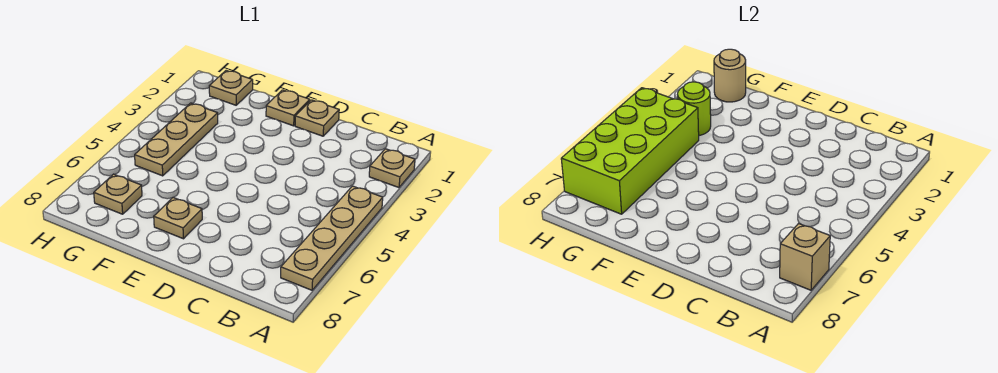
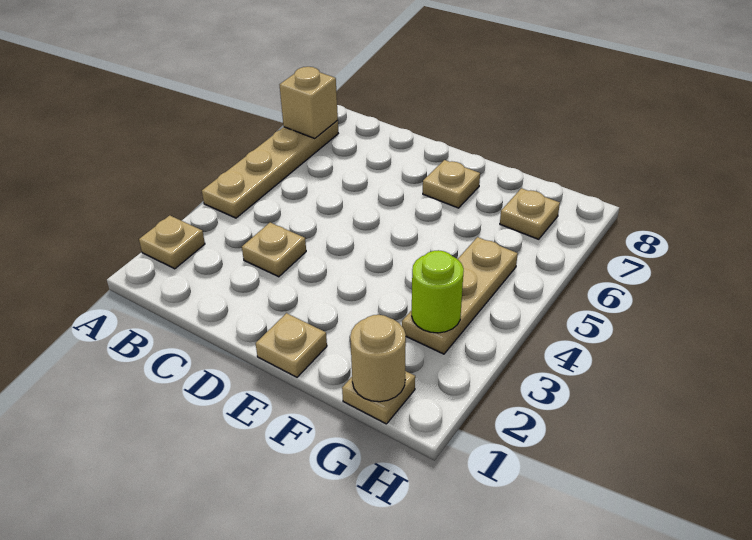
tan 1x1 plate [295,100,339,136] -> tan 1x1 plate moved to [242,223,306,277]
lime 2x4 brick [561,88,699,214] -> none

